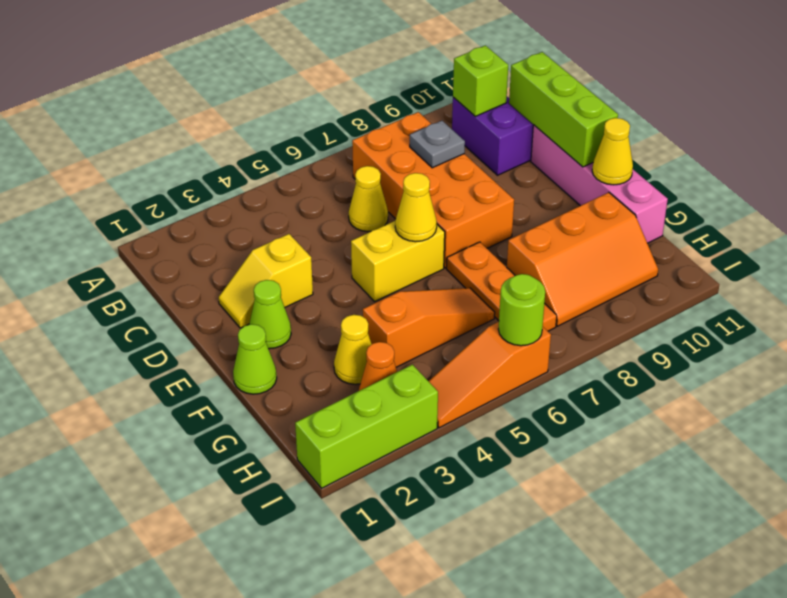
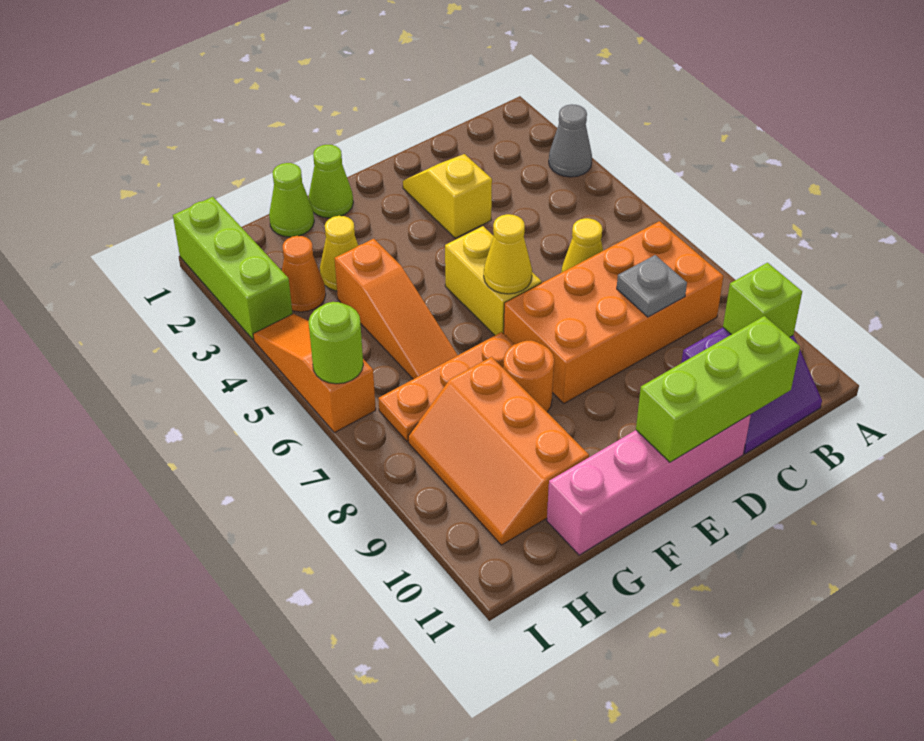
none -> grey 1x1 cone [549,104,592,177]
lime 1x1 cone [249,280,291,349] -> lime 1x1 cone moved to [269,163,314,237]
none -> orange 1x1 round brick [504,341,554,412]
yellow 1x1 cone [592,118,633,185] -> none

